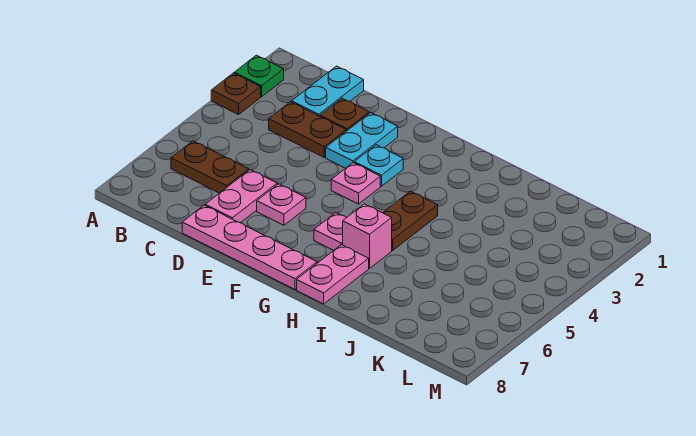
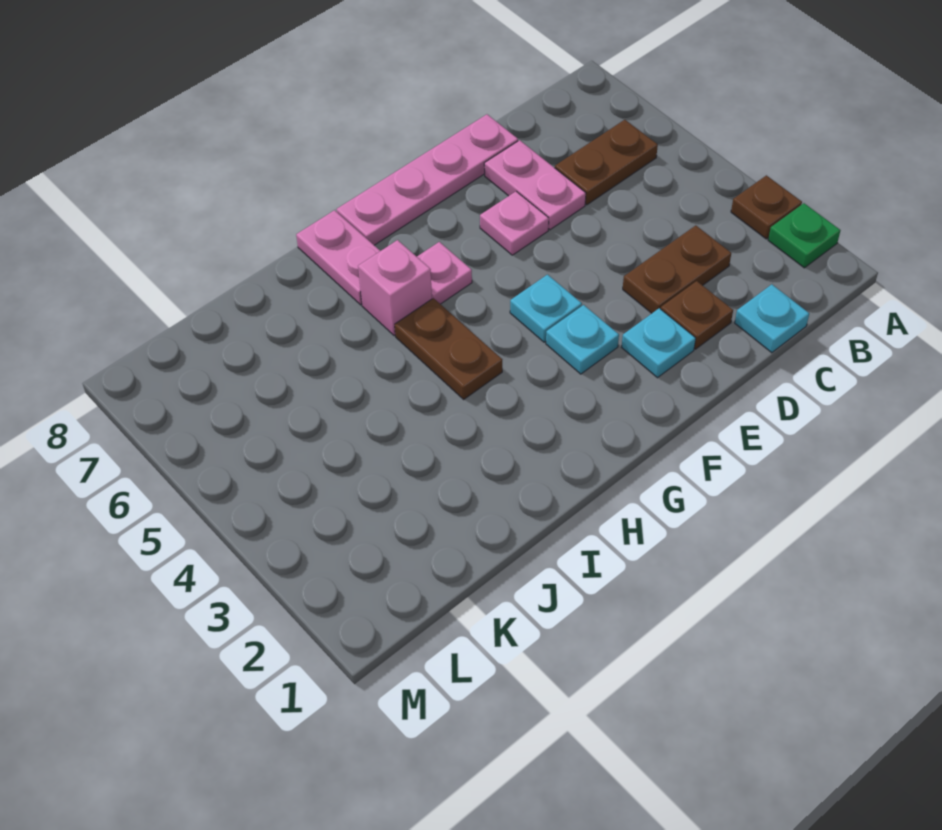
cyan 1x2 plate [292,66,364,116] -> cyan 1x1 plate [735,284,809,353]
cyan 1x2 plate [326,113,398,168] -> cyan 1x1 plate [622,308,696,378]
pink 1x1 plate [331,163,380,204] -> cyan 1x1 plate [510,275,582,342]

